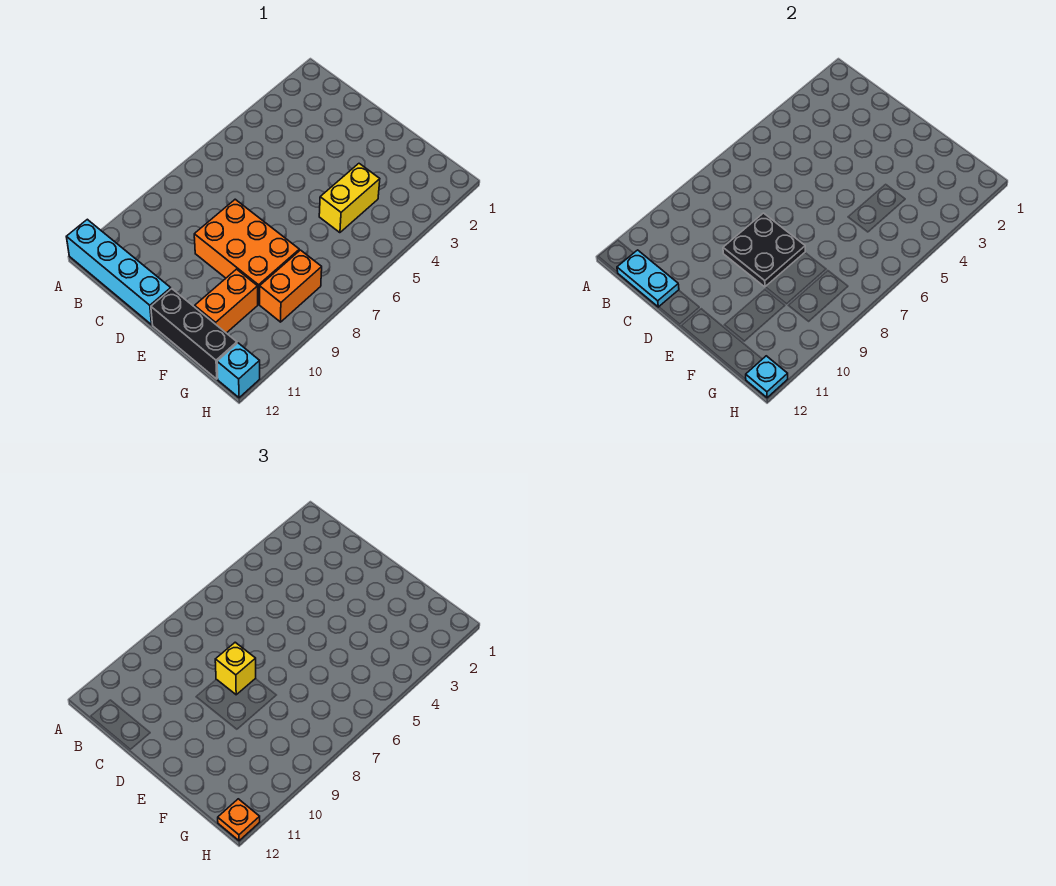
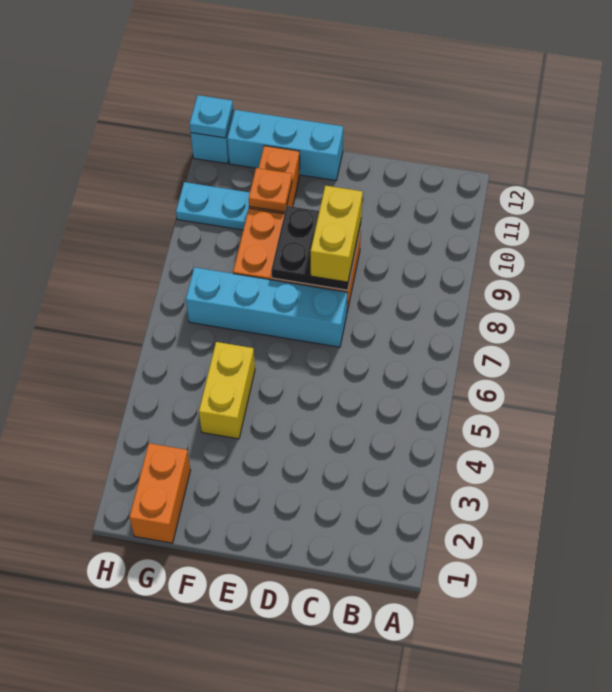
cyan 1x4 brick [66,219,171,325] -> cyan 1x4 brick moved to [186,267,348,347]
cyan 1x2 plate [617,250,679,307] -> cyan 1x2 plate moved to [176,182,250,230]
yellow 1x1 brick [215,642,256,695] -> yellow 1x2 brick [311,186,363,282]
black 1x3 brick [151,289,237,379] -> cyan 1x3 brick [227,110,343,181]
orange 1x2 brick [260,250,322,322] -> orange 1x2 brick moved to [129,443,191,543]
orange 1x1 plate [218,799,260,841] -> orange 1x1 plate moved to [249,168,292,212]

